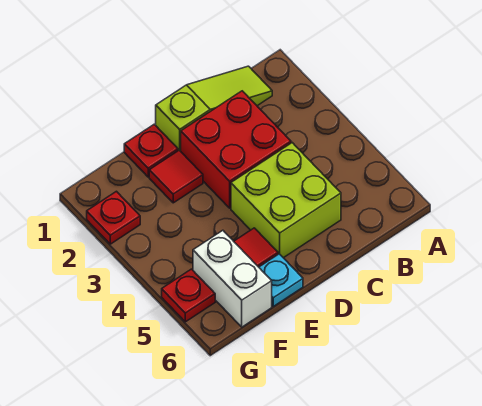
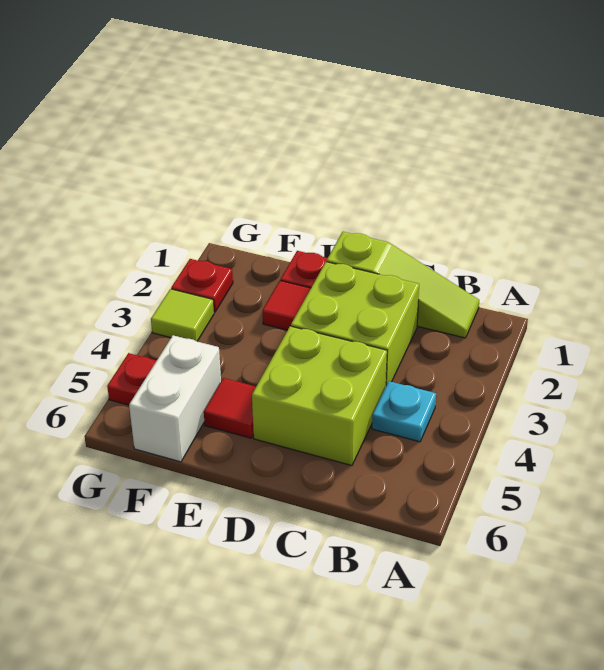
red 2x2 brick [181,91,291,208] -> lime 2x2 brick [291,262,419,385]
cyan 1x1 plate [259,254,303,306] -> cyan 1x1 plate moved to [372,381,436,442]
none -> lime 1x1 tile [151,289,214,341]

